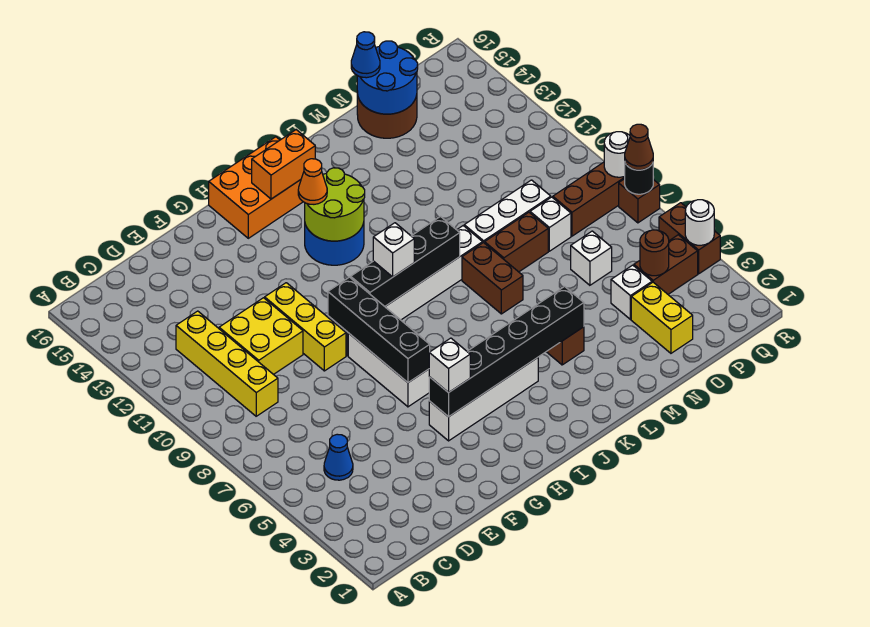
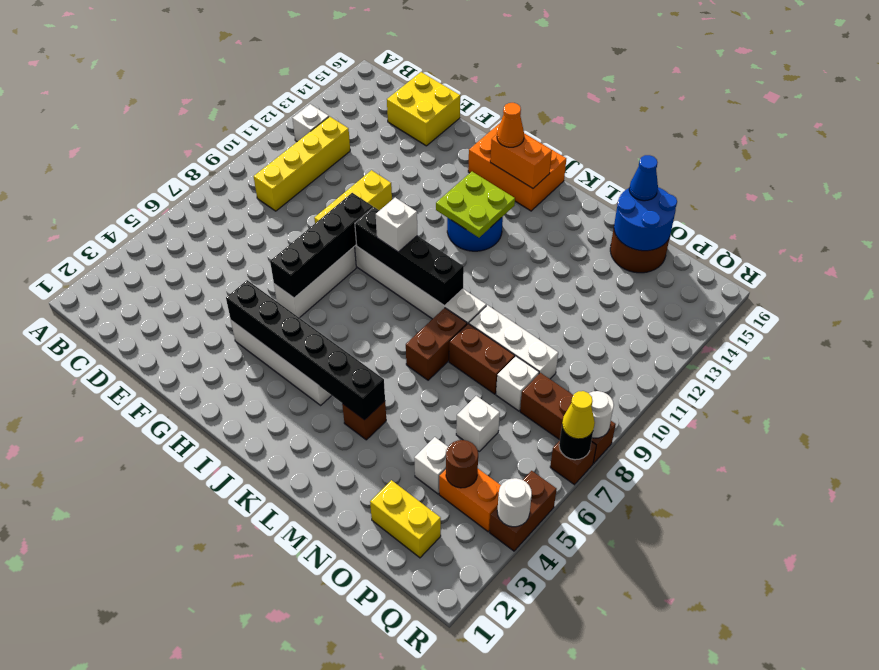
blue 1x1 cone [324,434,353,480] -> none
yellow 2x2 brick [219,298,303,375] -> yellow 2x2 brick moved to [387,72,460,146]
white 1x1 brick [429,338,470,393] -> white 1x1 brick moved to [292,104,329,142]
lime 2x2 round brick [305,168,365,241] -> lime 2x2 plate [436,172,515,238]
orange 1x1 cone [298,159,327,204] -> orange 1x1 cone moved to [497,103,524,147]
yellow 1x2 brick [631,282,693,353] -> yellow 1x2 brick turned to [370,480,441,558]
brown 1x2 brick [634,235,698,294] -> orange 1x2 brick [439,469,501,532]
brown 1x1 cone [625,124,653,170] -> yellow 1x1 cone [562,391,595,439]

